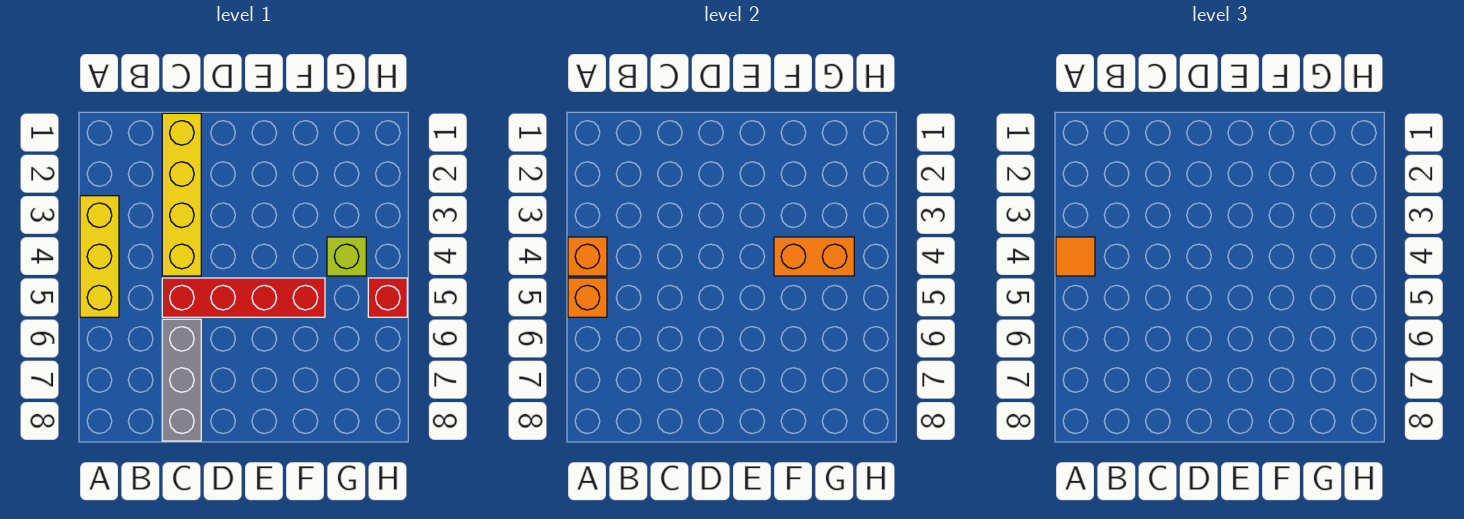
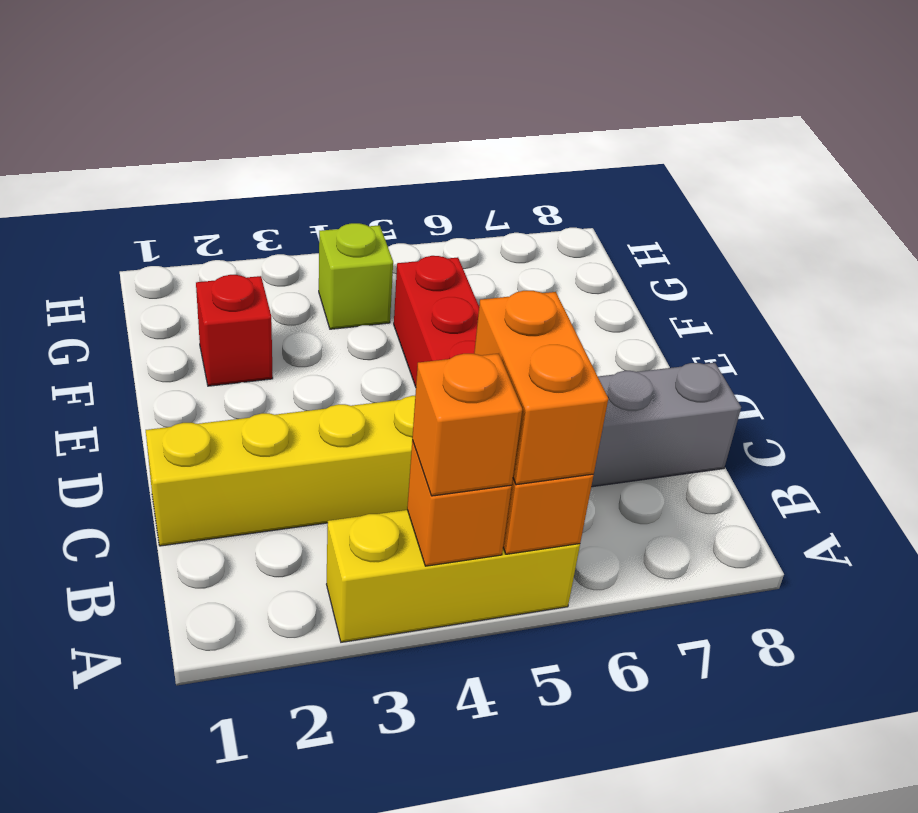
orange 1x1 tile [1056,237,1095,276] -> orange 1x1 brick [412,354,522,496]
orange 1x2 brick [774,237,854,276] -> orange 1x2 brick moved to [474,291,608,485]
red 1x1 brick [368,278,407,317] -> red 1x1 brick moved to [196,275,273,386]

